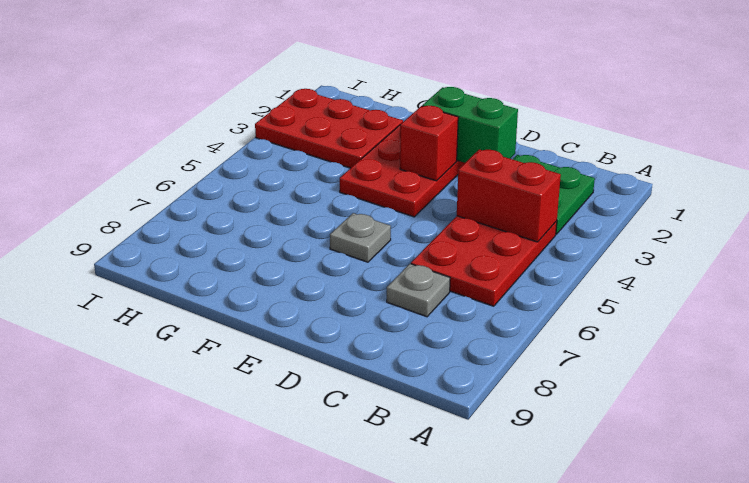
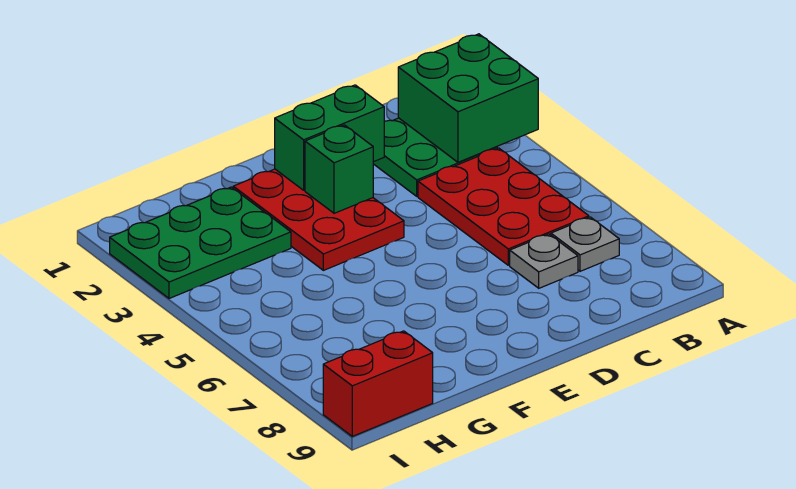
none -> green 2x2 brick [398,34,538,162]
red 1x2 brick [457,150,561,242] -> red 1x2 brick moved to [323,331,433,436]
red 1x1 brick [400,106,458,181] -> green 1x1 brick [305,125,373,213]
grey 1x1 plate [330,213,391,262] -> grey 1x1 plate moved to [551,217,619,271]
red 2x3 plate [255,89,403,168] -> green 2x3 plate [110,187,291,298]

